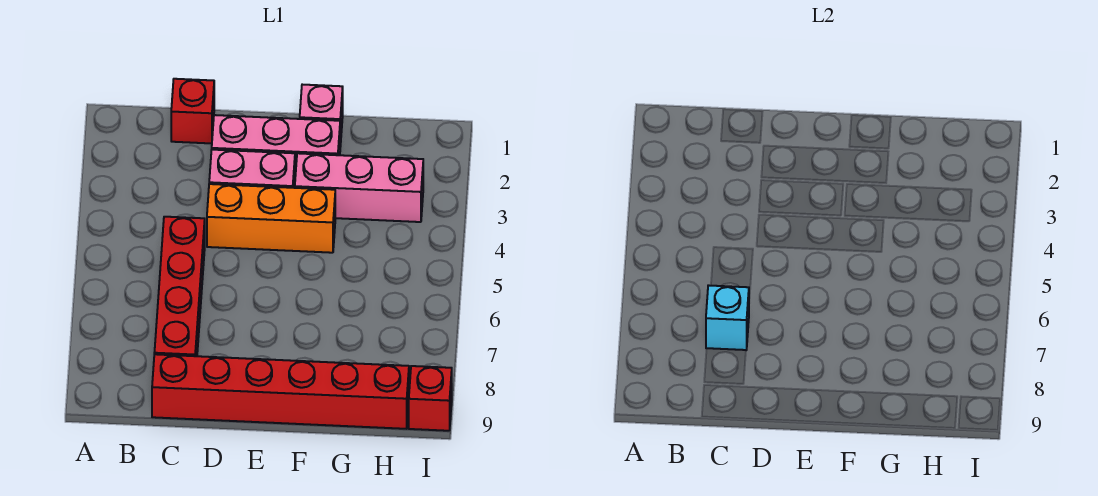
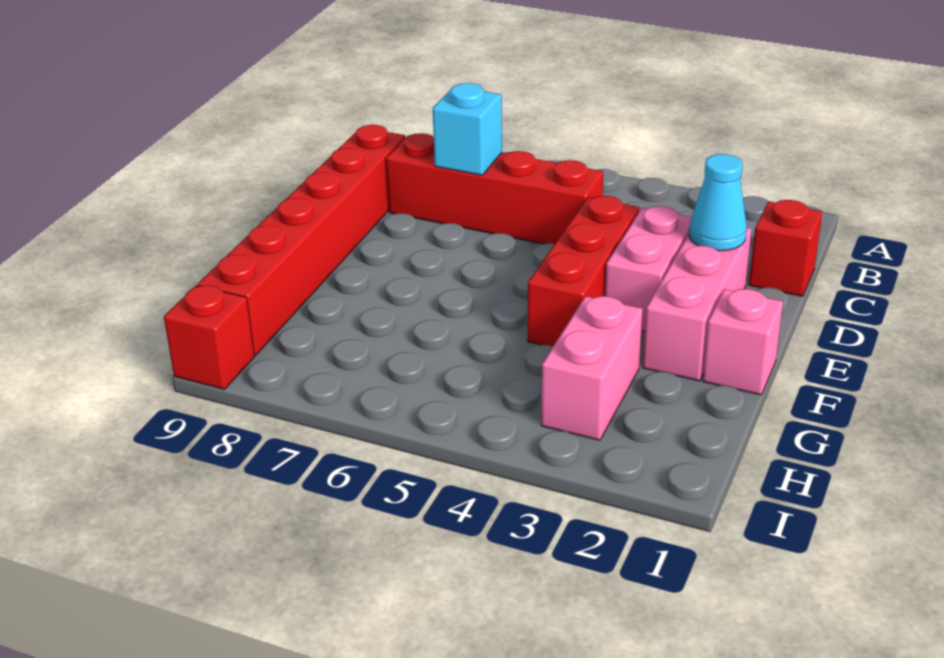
none -> cyan 1x1 cone [689,154,747,251]
orange 1x3 brick [207,184,335,253] -> red 1x3 brick [528,196,639,346]
pink 1x3 brick [295,153,423,222] -> pink 1x2 brick [541,296,643,440]

